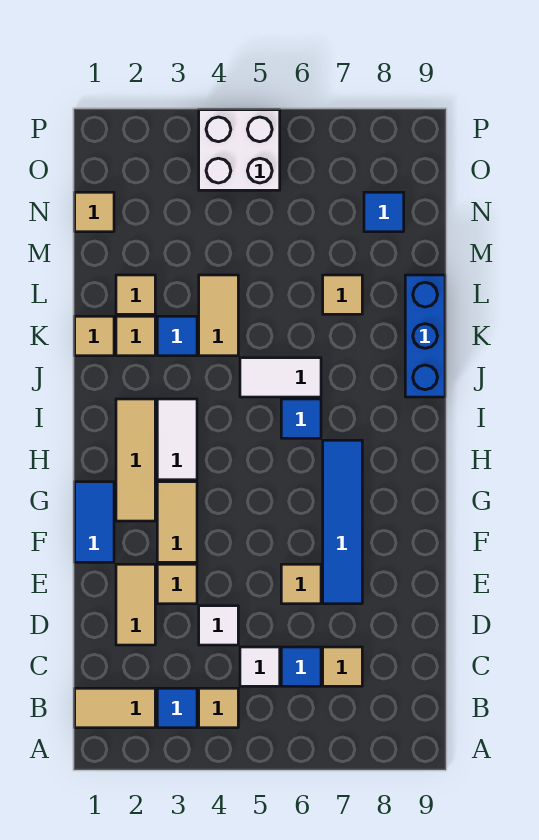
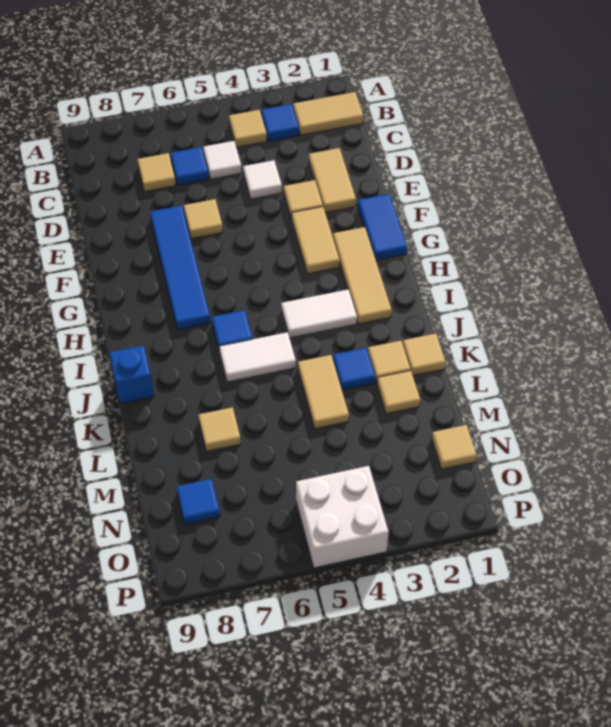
white 1x2 tile [157,399,197,480] -> white 1x2 tile turned to [281,290,357,338]
blue 1x3 brick [405,275,445,397] -> blue 1x1 brick [110,346,154,404]

